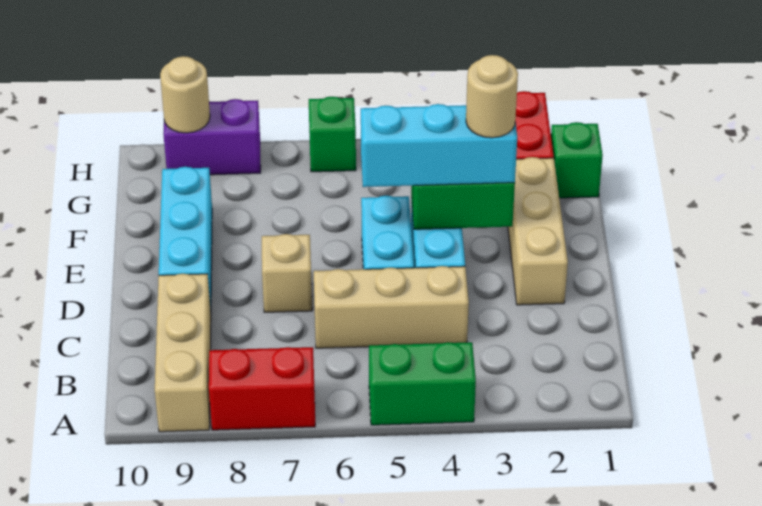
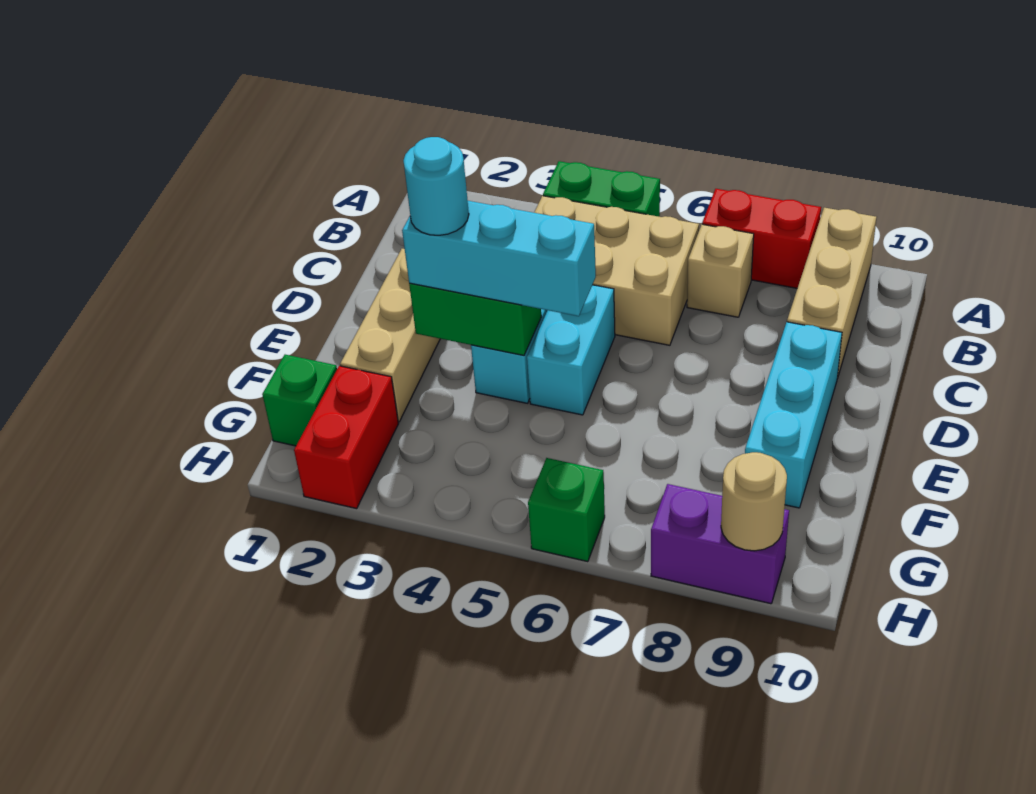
tan 1x3 brick [314,266,469,348] -> tan 2x3 brick [534,196,699,345]
tan 1x1 brick [262,234,312,312] -> tan 1x1 brick moved to [687,224,754,317]
tan 1x1 round brick [466,55,518,138] -> cyan 1x1 round brick [403,137,469,235]

